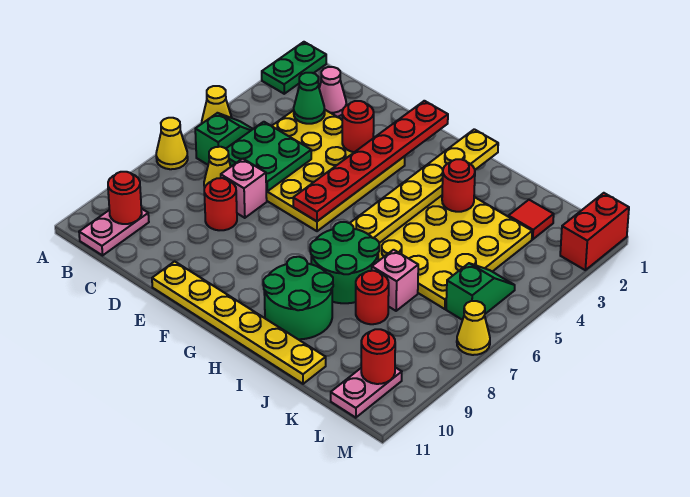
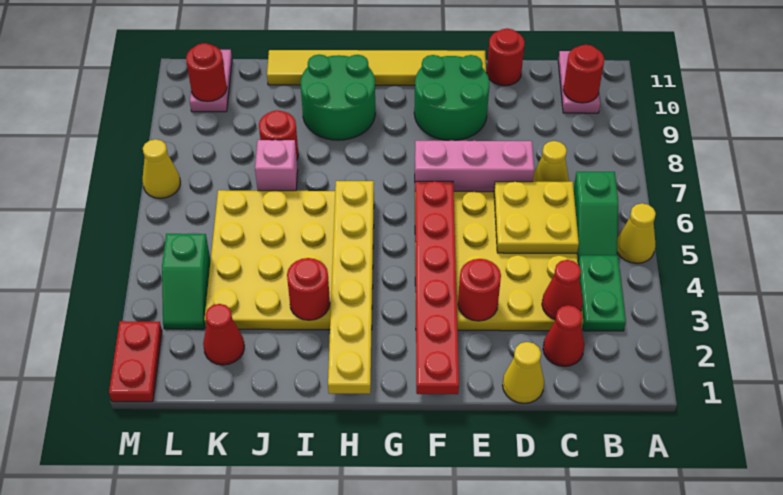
green 1x2 plate [262,42,326,94] -> green 1x2 plate moved to [578,255,626,331]
yellow 1x1 cone [156,118,188,169] -> yellow 1x1 cone moved to [503,342,544,403]
pink 1x1 cone [319,67,346,117] -> red 1x1 cone [543,305,584,366]
green 1x1 cone [294,73,325,124] -> red 1x1 cone [542,260,583,320]
green 2x2 plate [226,122,311,191] -> yellow 2x2 plate [494,182,579,253]
pink 1x1 brick [221,159,267,218] -> pink 1x3 brick [415,140,534,192]
red 1x1 round brick [204,178,237,230] -> red 1x1 round brick moved to [487,29,525,86]
yellow 1x6 plate [152,261,326,384] -> yellow 1x6 tile [267,50,486,85]
green 2x2 round brick [310,222,379,303] -> green 2x2 round brick moved to [414,55,489,141]
red 1x1 tile [508,200,554,239] -> red 1x1 cone [203,304,244,365]
green 1x2 slope [446,263,515,320] -> green 1x2 slope moved to [162,234,211,329]
red 1x2 brick [560,193,629,270] -> red 1x2 plate [109,321,162,402]

